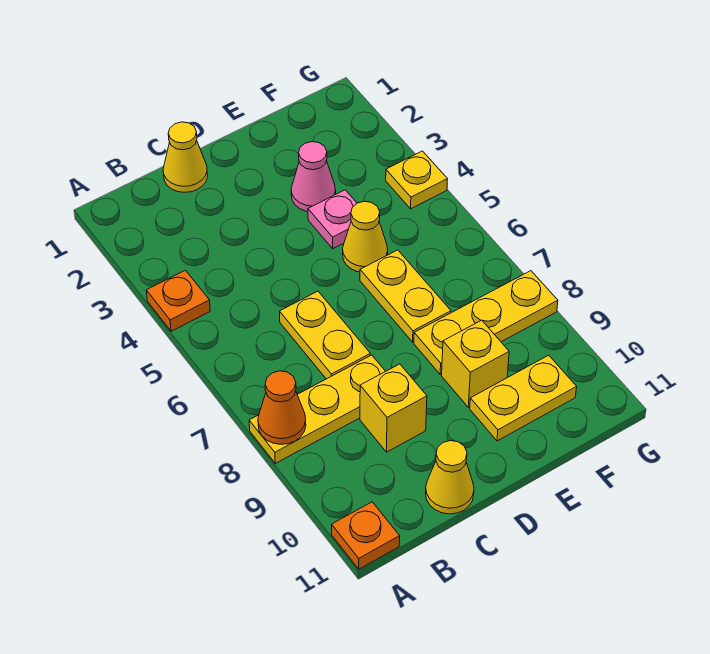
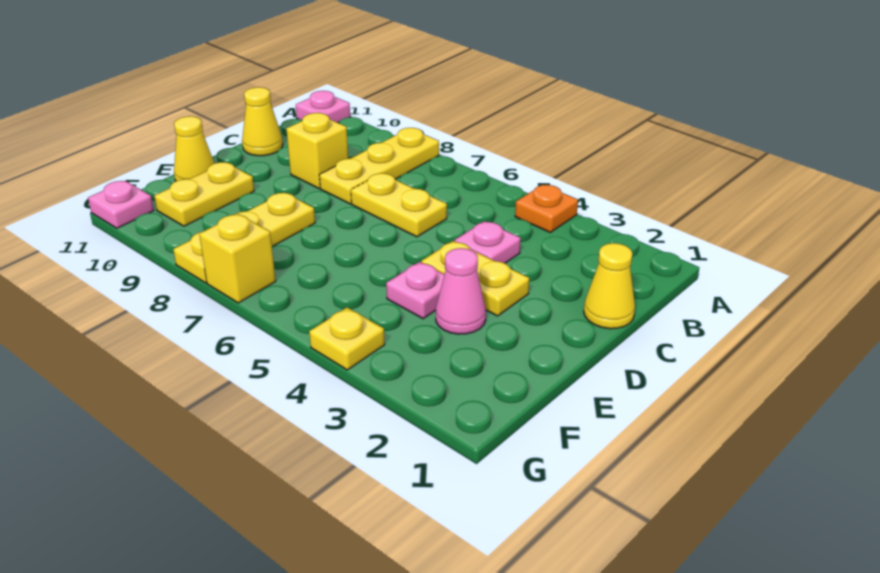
orange 1x1 cone [258,371,306,444] -> none
orange 1x1 plate [332,502,400,569] -> pink 1x1 plate [296,91,350,123]
none -> pink 1x1 plate [455,221,521,263]
yellow 1x1 cone [343,201,388,272] -> yellow 1x1 cone moved to [174,116,214,181]
yellow 1x2 plate [360,250,451,342] -> yellow 1x2 plate moved to [421,241,529,316]
yellow 1x1 brick [442,320,509,407] -> yellow 1x1 brick moved to [199,214,276,303]
none -> pink 1x1 plate [88,181,154,228]

